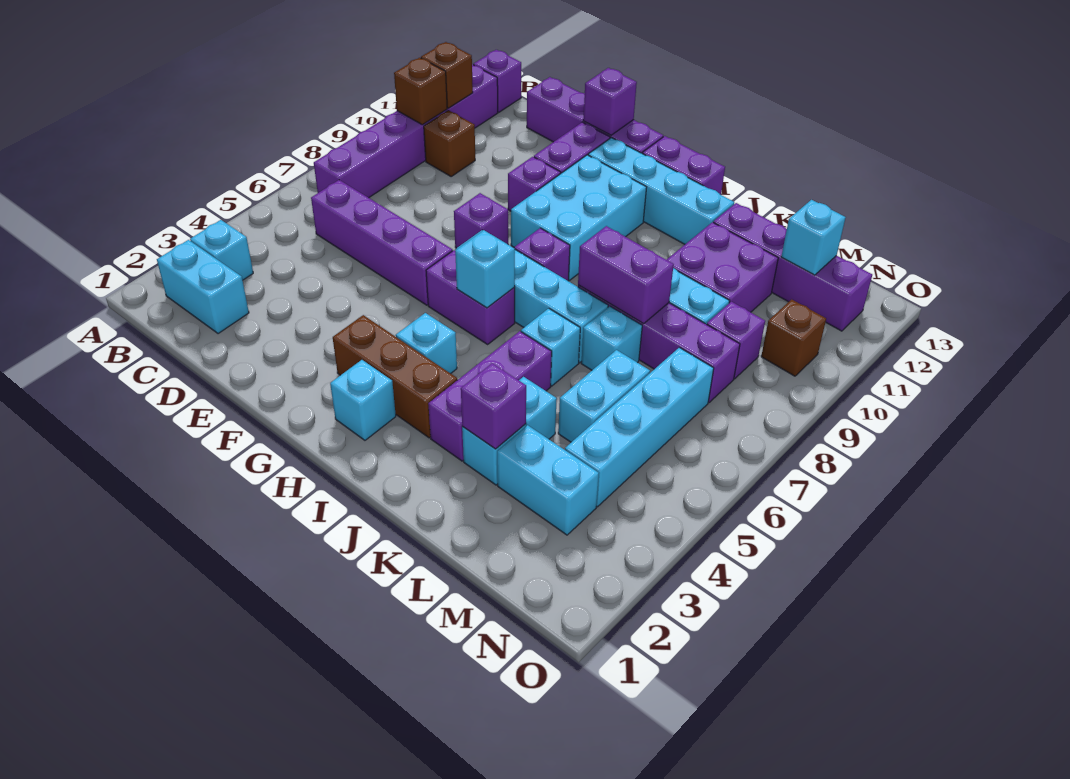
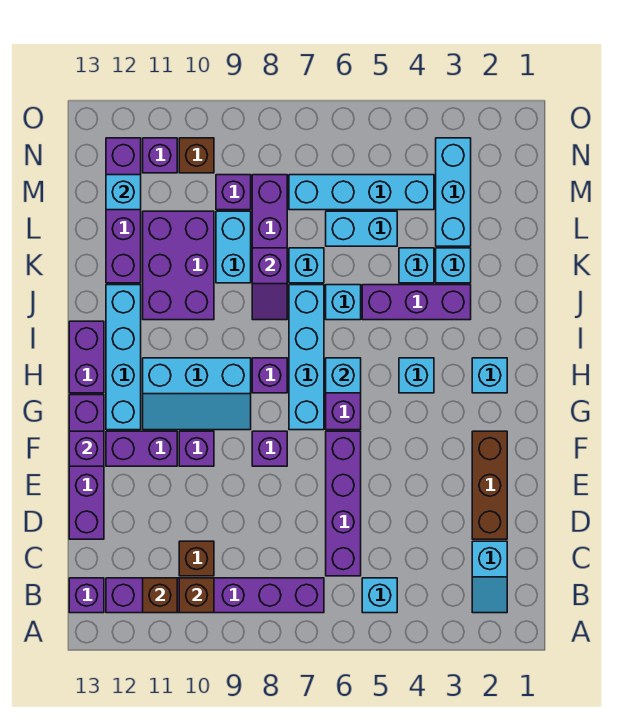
cyan 1x2 brick [157,240,249,334] -> cyan 1x2 slope [472,541,507,613]
cyan 1x1 brick [190,220,253,280] -> cyan 1x1 brick moved to [362,578,397,613]
brown 1x3 brick [333,315,457,438] -> brown 1x3 brick moved to [472,431,507,539]
cyan 2x3 brick [511,155,647,280] -> cyan 2x3 slope [143,358,251,430]
purple 1x2 brick [578,226,674,324] -> purple 1x2 slope [252,248,287,320]
purple 1x1 brick [461,363,526,449] -> purple 1x1 brick moved to [143,138,177,173]
purple 2x2 brick [667,222,778,312] -> purple 2x3 brick [143,211,214,320]
cyan 1x2 brick [497,425,599,535] -> cyan 1x3 brick [436,138,471,246]

